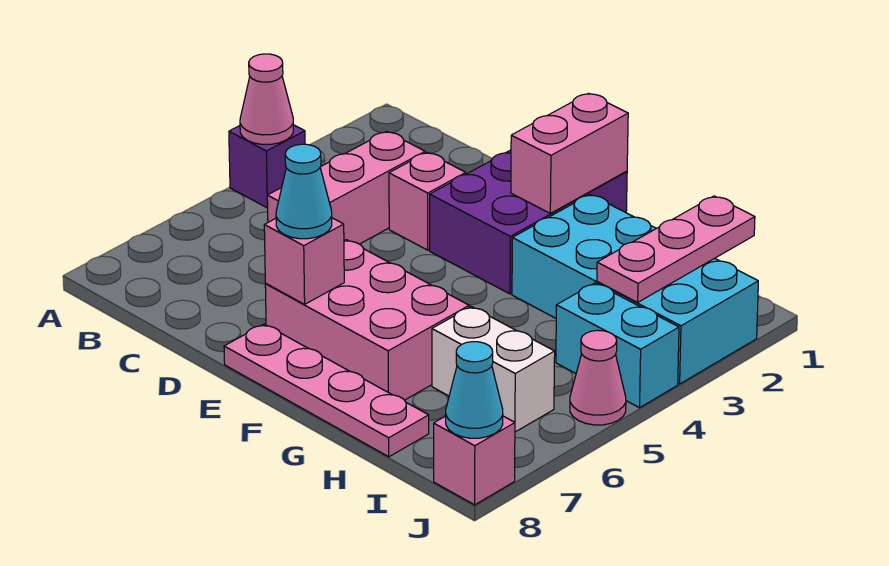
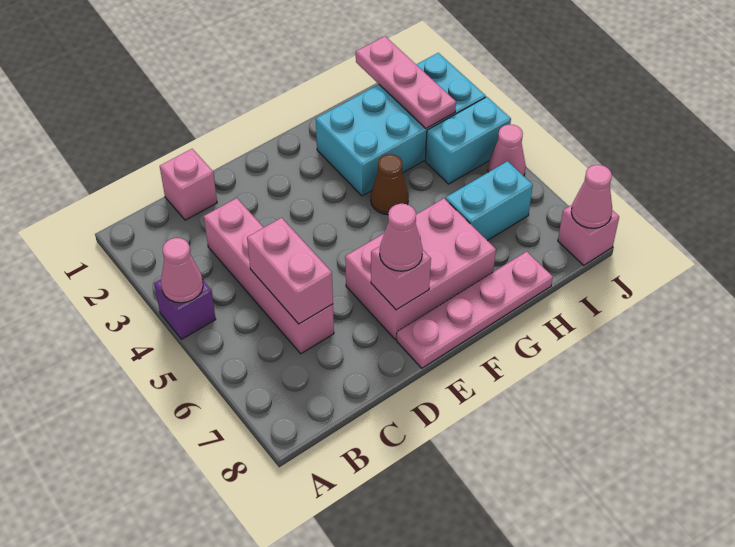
pink 1x3 brick [267,131,425,244] -> pink 1x4 brick [204,198,334,354]
pink 1x1 brick [389,152,466,250] -> pink 1x1 brick moved to [160,149,217,220]
purple 2x3 brick [430,150,627,294] -> none
cyan 1x1 cone [276,144,332,239] -> pink 1x1 cone [380,204,423,271]
pink 1x2 brick [511,93,628,213] -> pink 1x2 brick moved to [247,218,333,324]
none -> brown 1x1 cone [371,154,409,215]
white 1x2 brick [432,307,555,432] -> cyan 1x2 brick [446,161,533,241]
cyan 1x1 cone [446,342,503,438] -> pink 1x1 cone [571,165,612,228]

